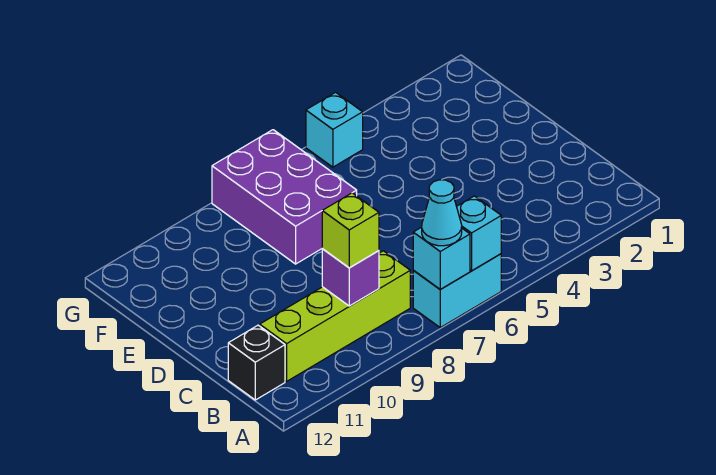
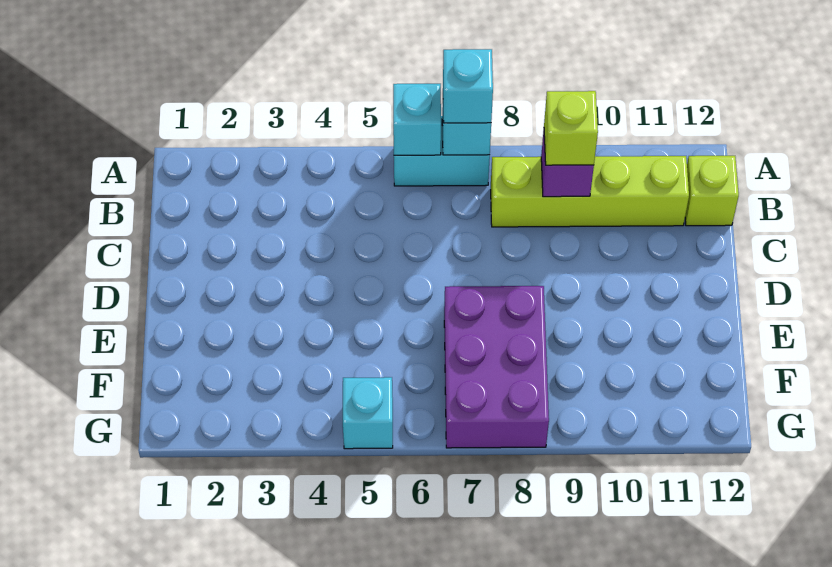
cyan 1x1 cone [422,180,462,246] -> cyan 1x1 brick [443,49,493,123]
black 1x1 brick [228,325,285,400] -> lime 1x1 brick [685,156,739,226]

